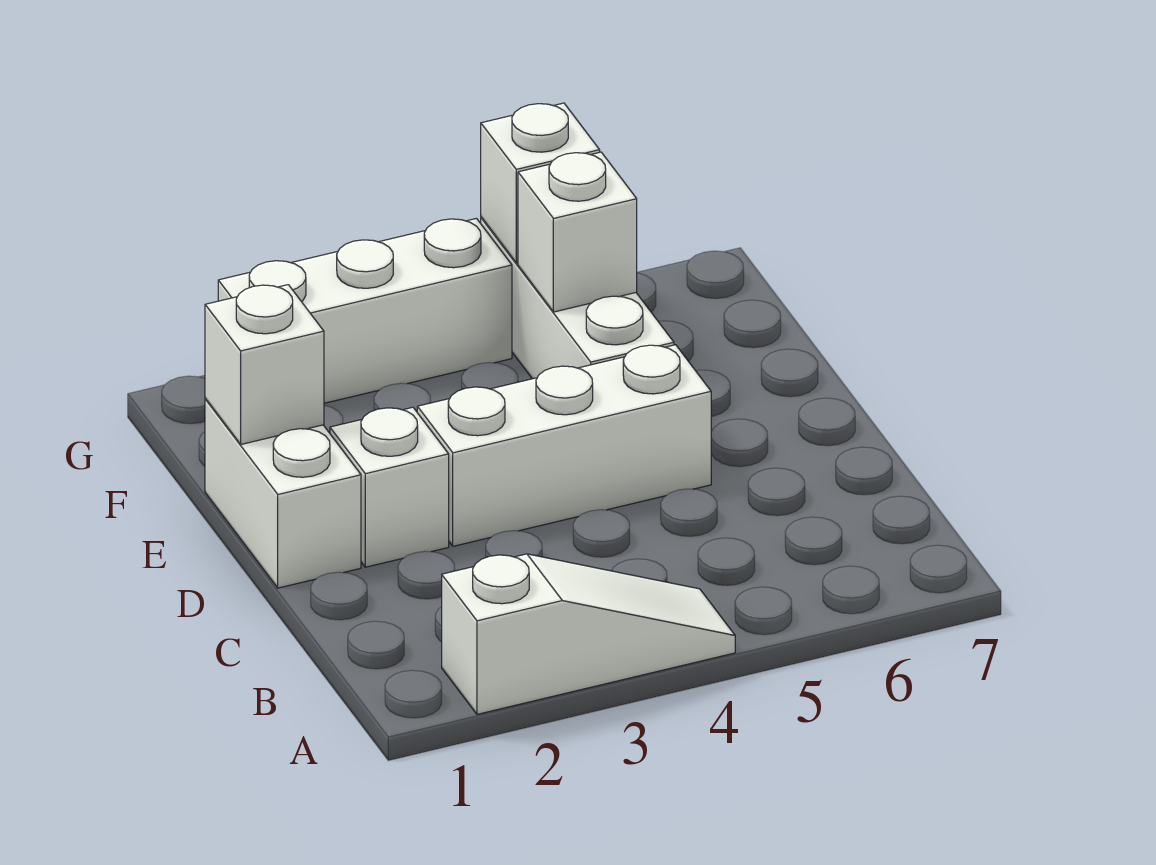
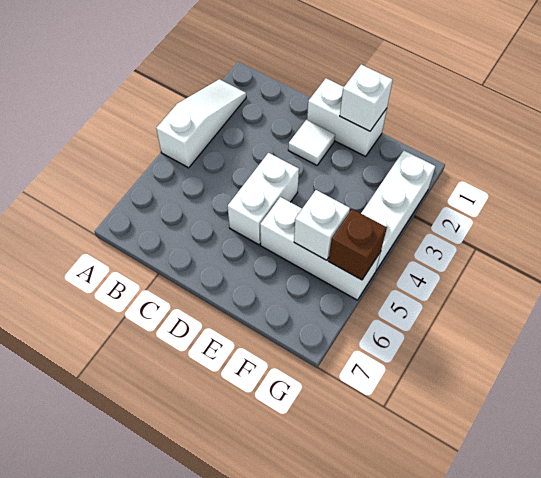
white 1x3 slope [442,554,735,714] -> white 1x3 slope turned to [156,79,246,168]
white 1x1 brick [330,407,449,567] -> white 1x1 tile [288,120,335,165]
white 1x3 brick [417,345,711,546] -> white 1x2 brick [228,153,299,245]
white 1x1 brick [481,103,600,263] -> brown 1x1 brick [329,209,387,280]

